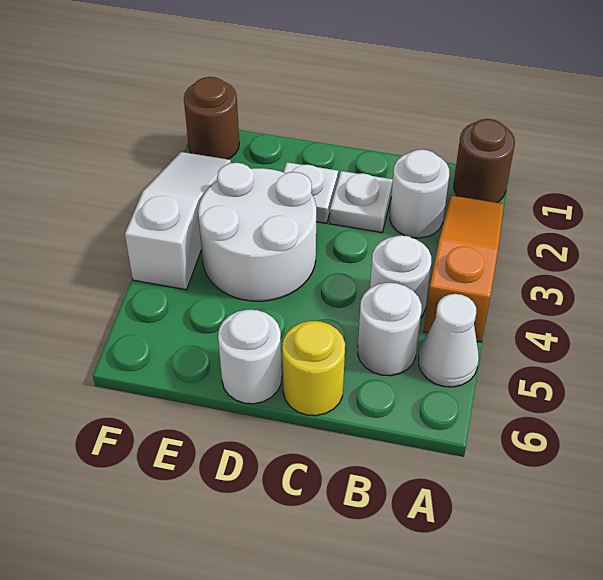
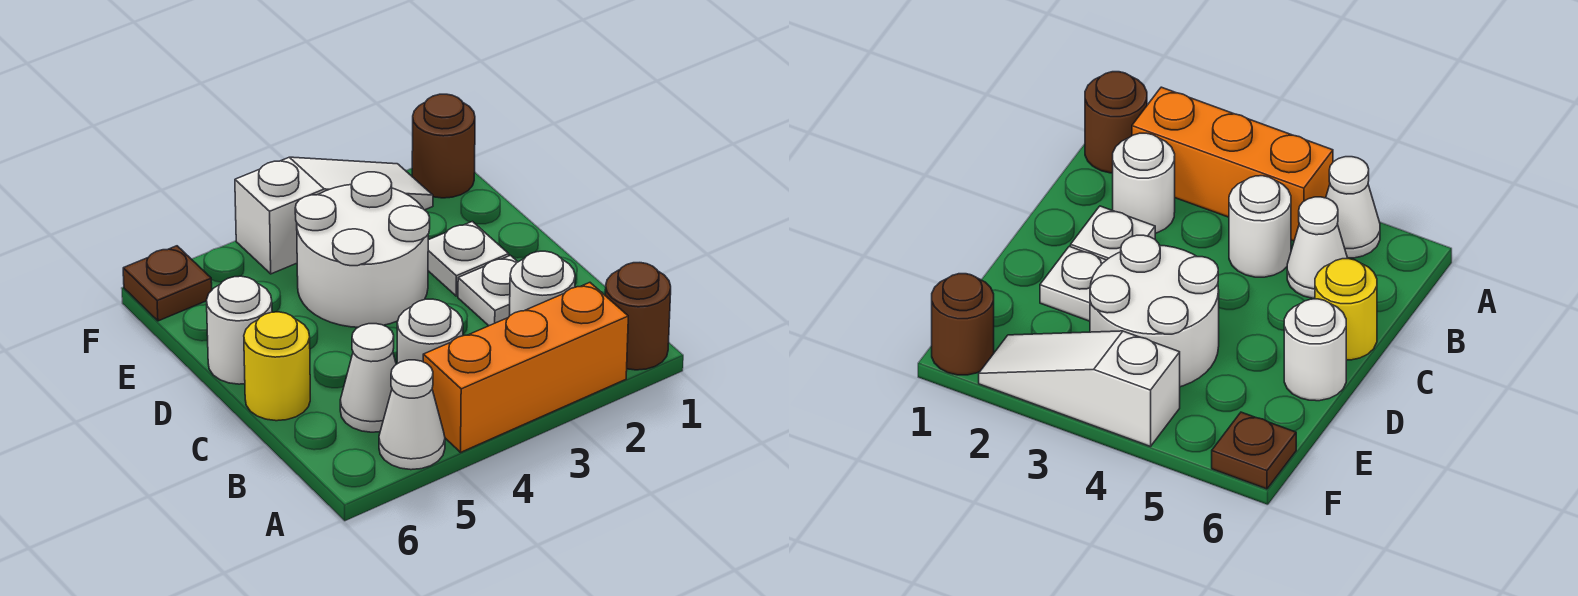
orange 1x3 slope [424,195,504,342] -> orange 1x3 brick [423,283,628,452]
white 1x1 round brick [358,283,422,376] -> white 1x1 cone [340,324,396,432]
none -> brown 1x1 plate [123,246,212,321]

